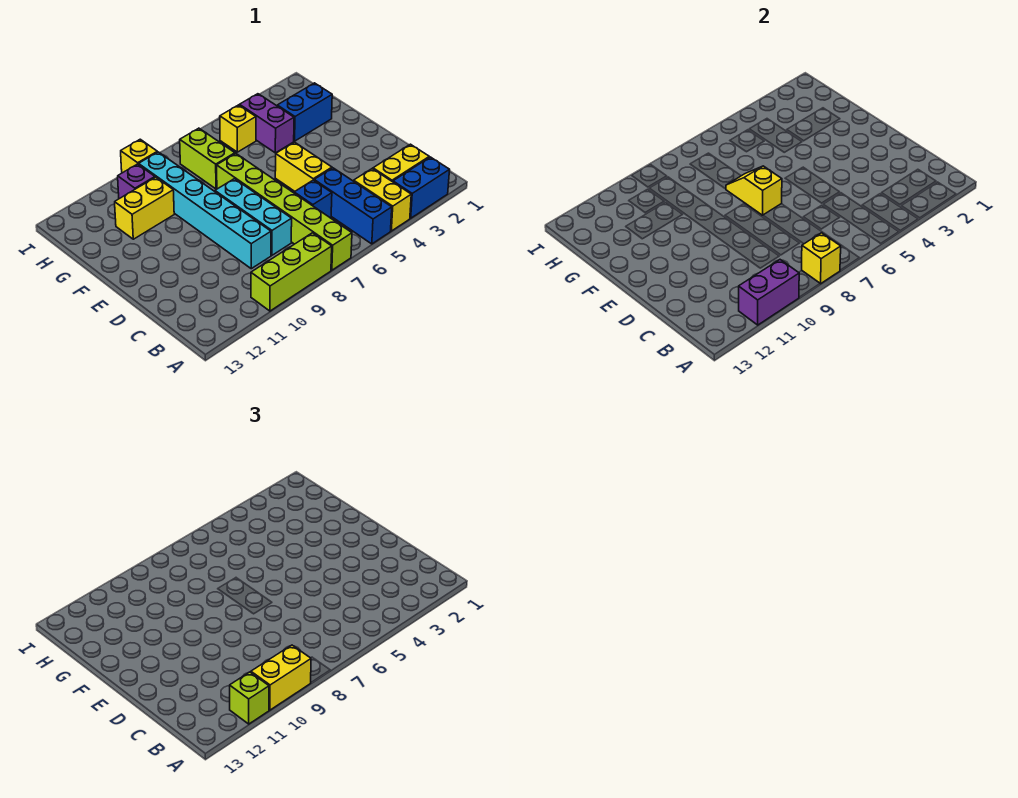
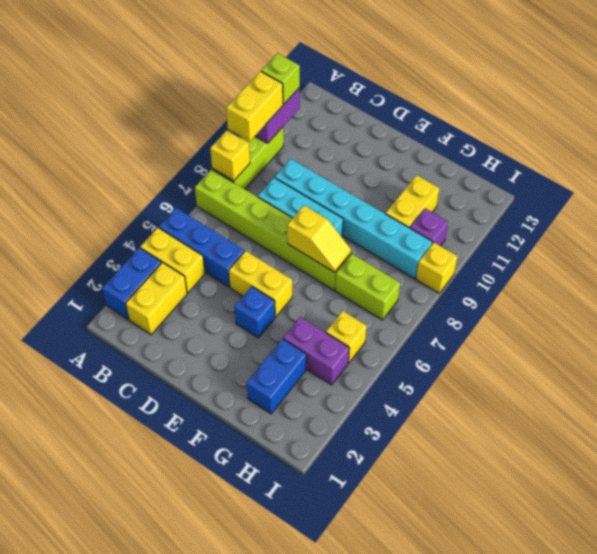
blue 1x1 brick [294,180,332,218] -> blue 1x1 brick moved to [234,286,275,338]

